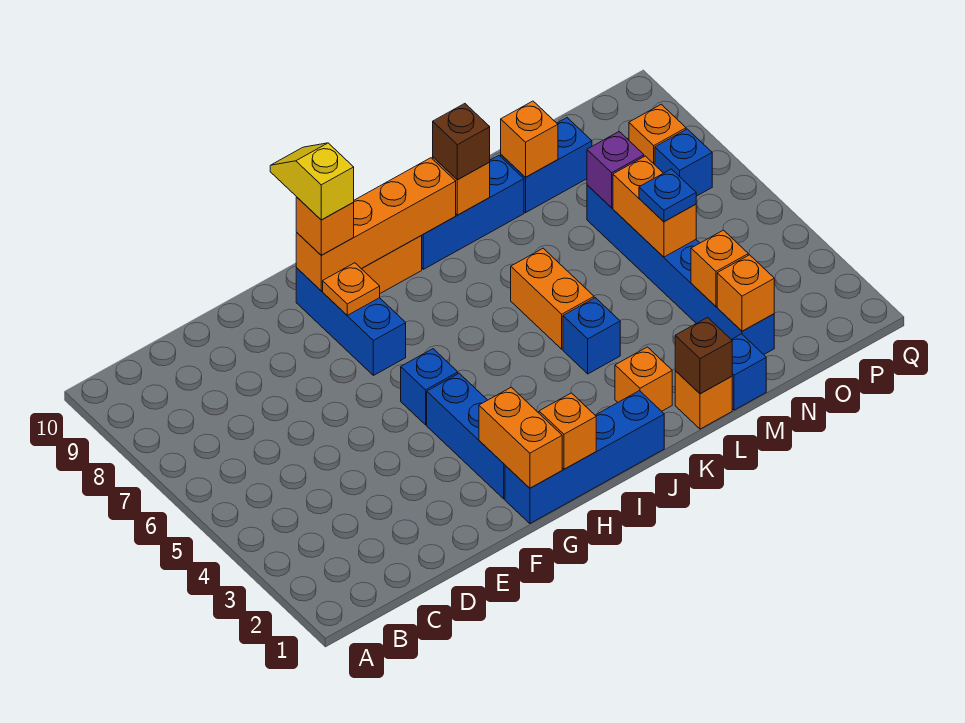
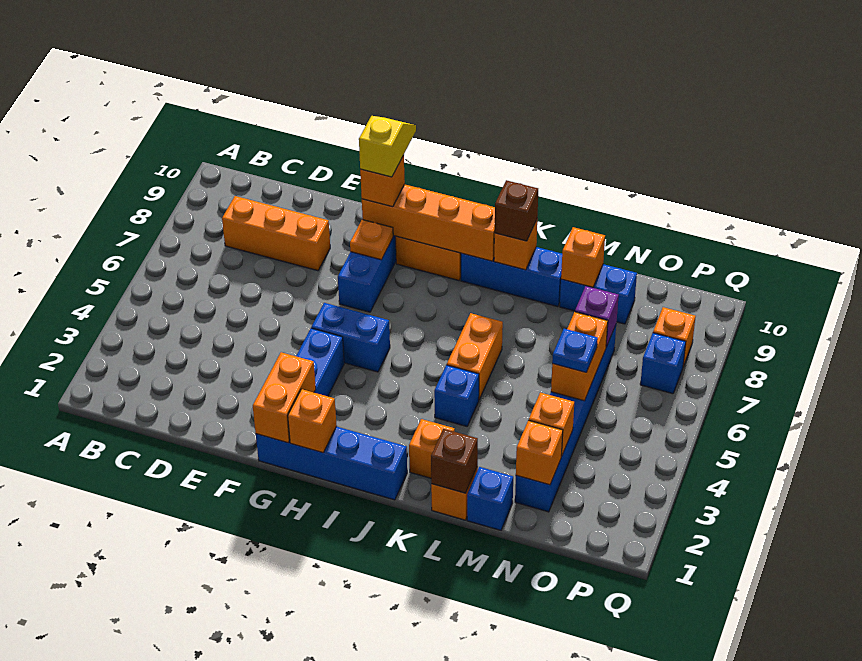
none -> orange 1x3 brick [222,196,330,271]
blue 1x1 brick [401,349,458,425] -> blue 1x2 brick [311,303,390,372]

